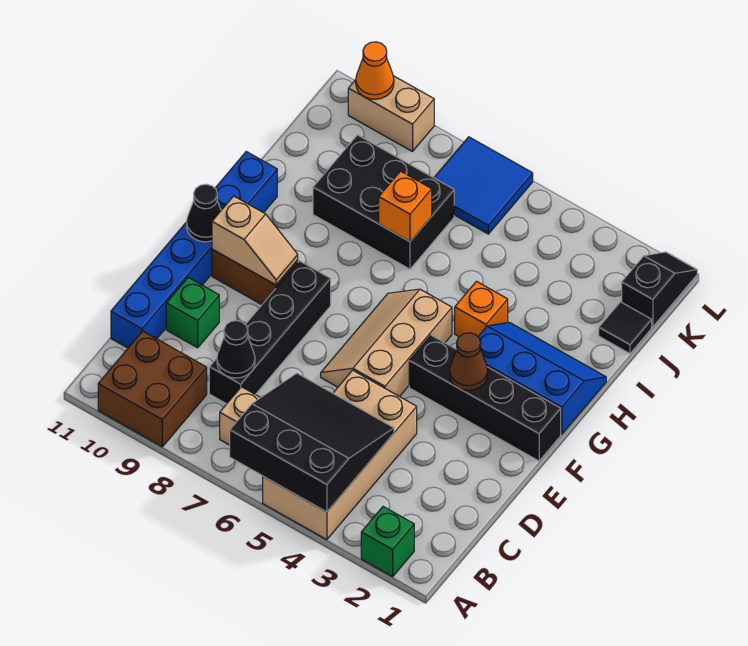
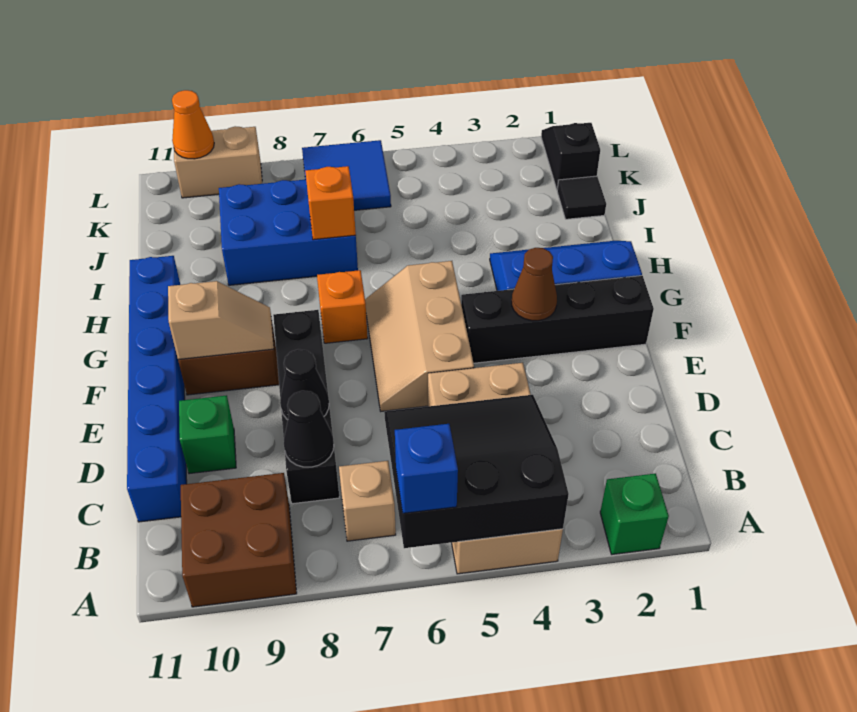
none -> blue 1x1 brick [395,424,458,513]
black 1x1 cone [187,184,221,242] -> black 1x1 cone moved to [280,349,329,420]
orange 1x1 brick [455,281,508,336] -> orange 1x1 brick moved to [317,270,368,343]
black 2x3 brick [313,135,454,269] -> blue 2x3 brick [219,179,358,285]

